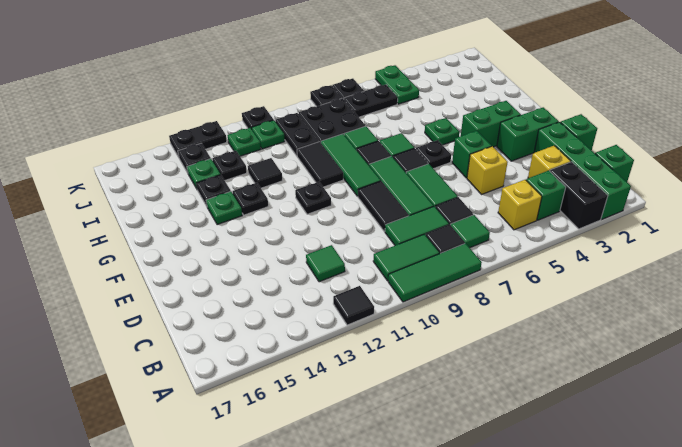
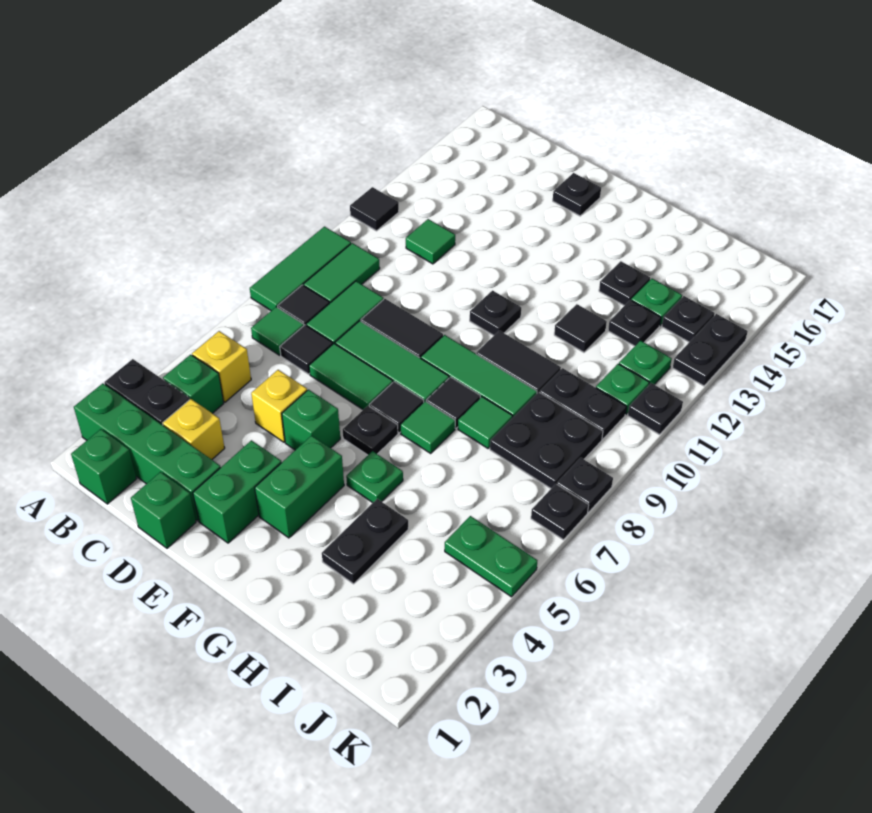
black 1x1 plate [233,183,268,215] -> black 1x1 plate moved to [553,173,601,216]
green 1x1 plate [206,192,242,225] -> none
black 1x2 plate [344,85,398,117] -> black 1x2 plate moved to [322,499,408,584]

